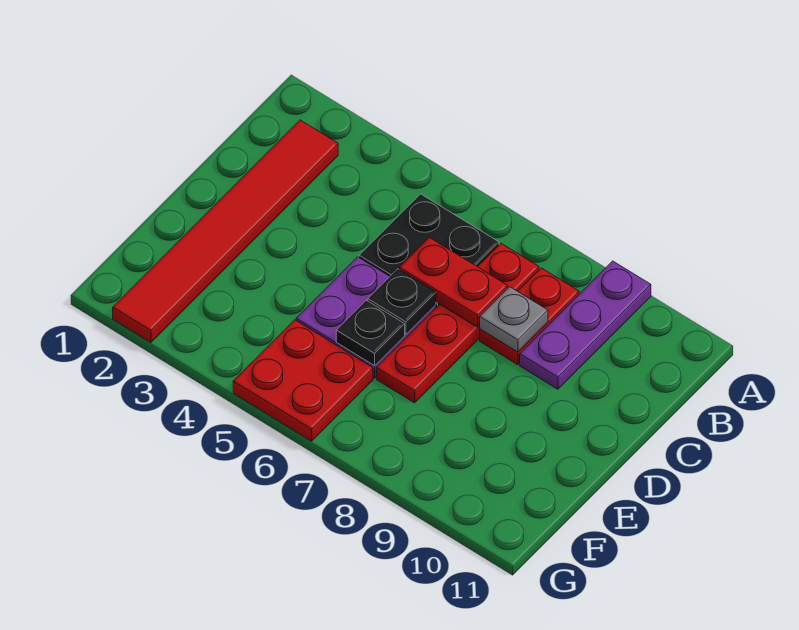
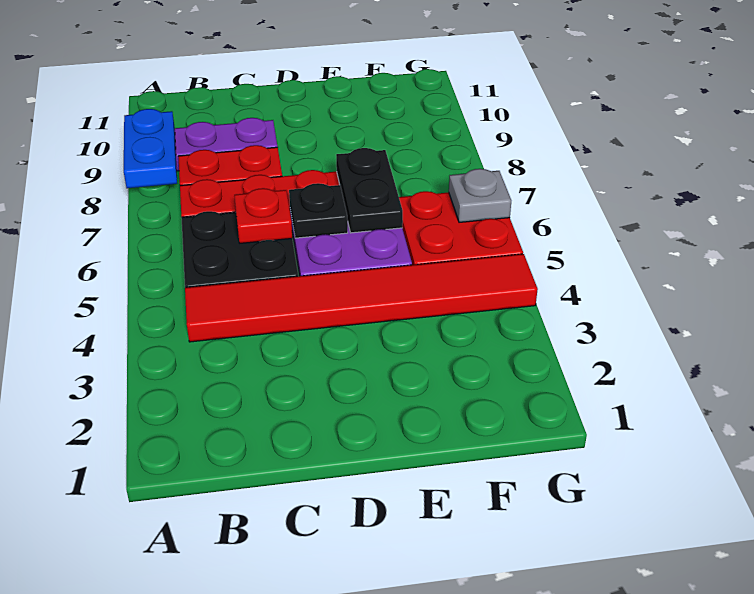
none -> blue 1x2 plate [124,109,177,188]
red 1x6 tile [113,120,338,343] -> red 1x6 tile moved to [185,254,538,342]
red 1x2 plate [399,237,508,327] -> red 1x1 plate [234,188,292,243]
grey 1x1 plate [480,287,548,352] -> grey 1x1 plate moved to [449,169,511,222]
black 1x1 plate [336,300,405,366] -> black 1x2 plate [336,148,403,233]

